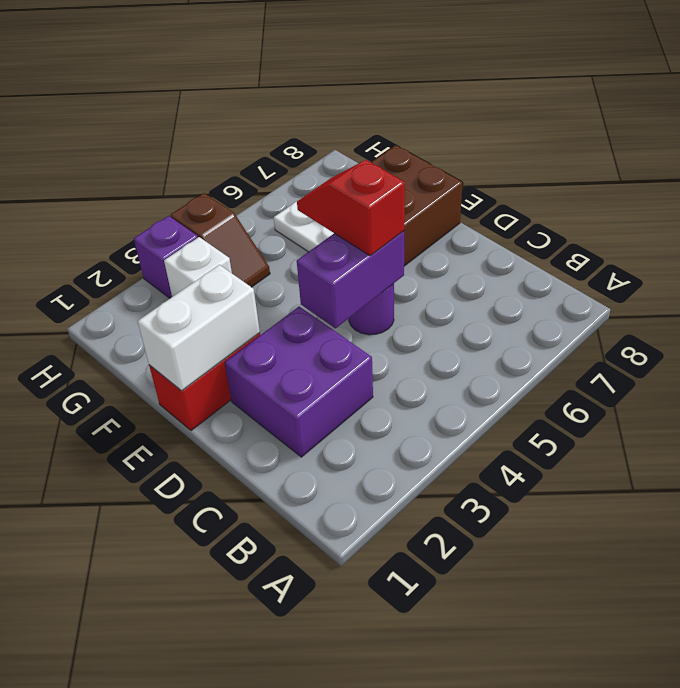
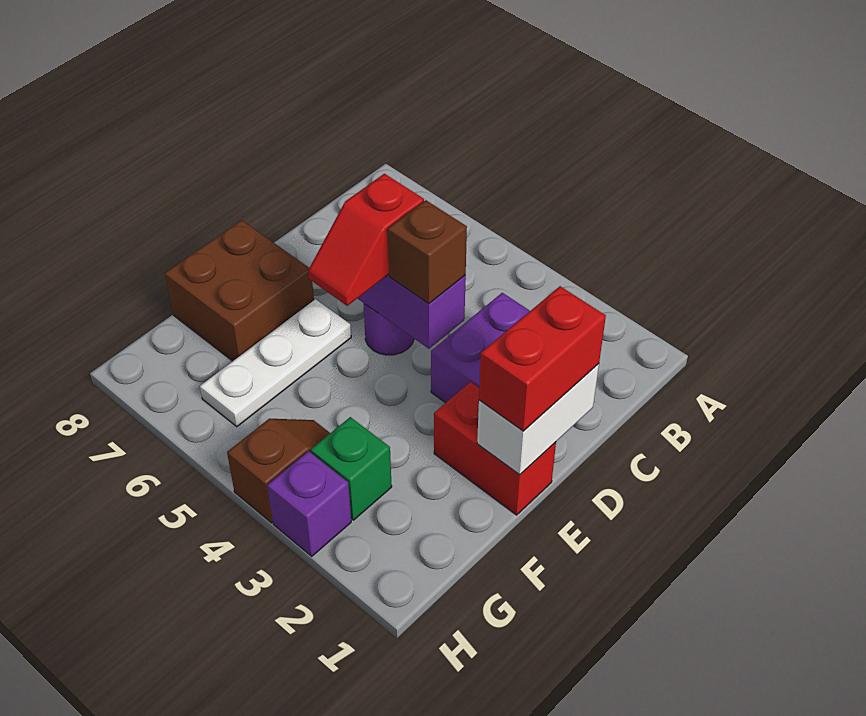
none -> red 1x2 brick [479,286,606,431]
none -> brown 1x1 brick [388,200,467,304]
white 1x2 brick [138,265,260,391] -> white 1x2 brick turned to [477,364,599,475]
white 1x1 brick [164,237,232,297] -> green 1x1 brick [311,417,392,520]

